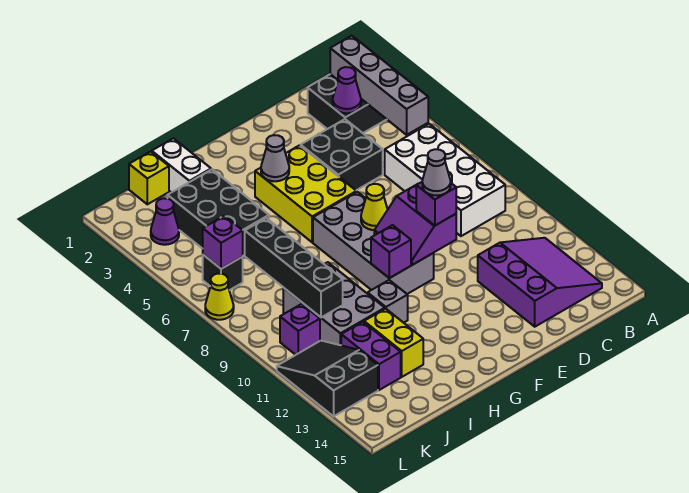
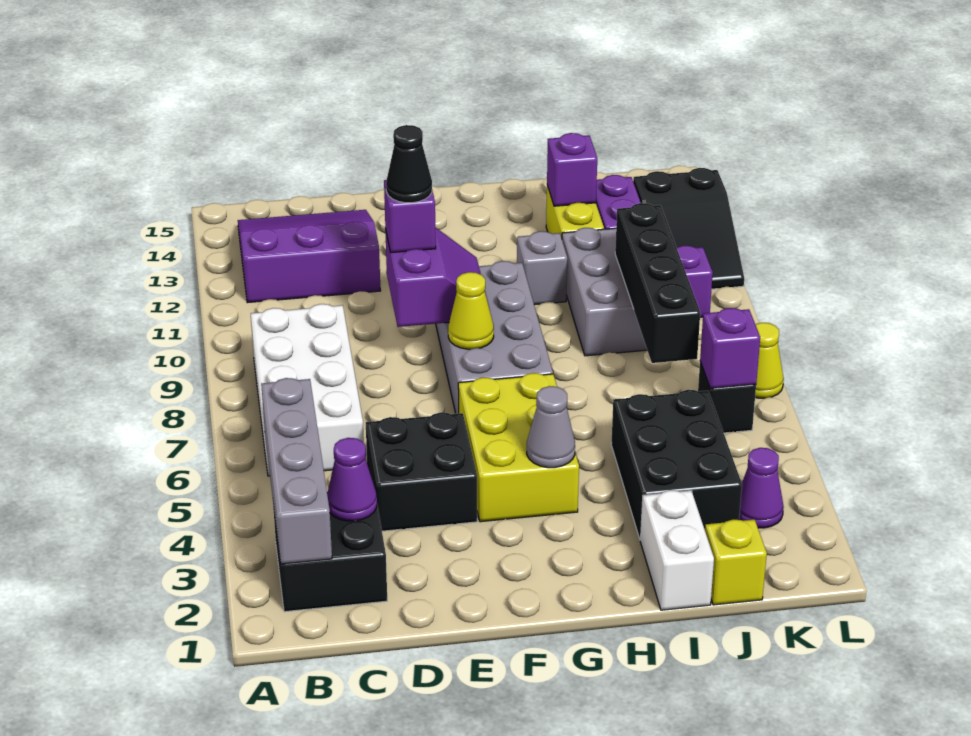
purple 3x3 slope [478,238,602,327] -> purple 3x3 slope turned to [238,210,381,303]
grey 1x1 cone [422,149,451,196] -> black 1x1 cone [386,125,432,203]
purple 1x1 brick [371,225,411,278] -> purple 1x1 brick moved to [547,133,597,206]

